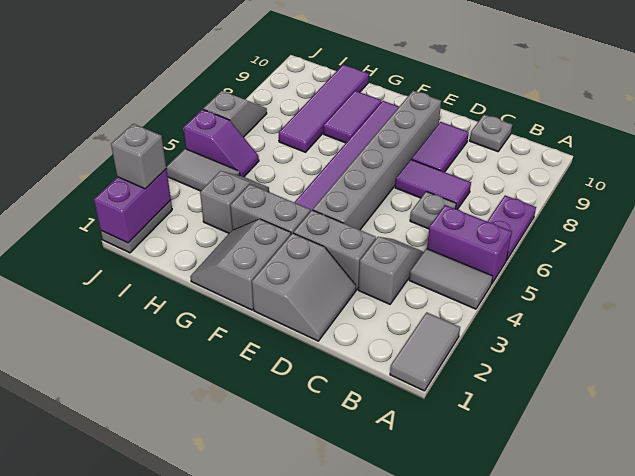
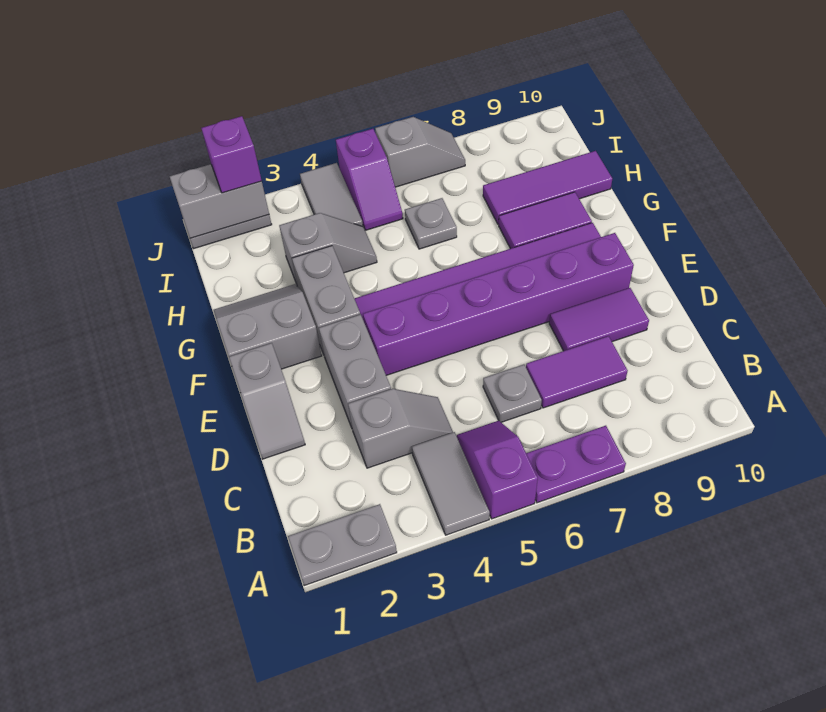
grey 1x2 tile [390,312,460,391] -> grey 1x2 plate [288,504,397,586]
purple 1x2 brick [427,205,512,284] -> purple 1x2 slope [457,421,538,519]
purple 1x2 tile [395,159,471,209] -> purple 1x2 tile turned to [526,336,628,408]
grey 1x1 plate [470,114,512,152] -> grey 1x1 plate moved to [405,198,457,249]
grey 2x2 slope [252,233,356,341] -> grey 1x2 slope [229,343,305,459]
grey 1x6 brick [313,91,441,230] -> purple 1x6 brick [363,233,634,375]
purple 1x4 tile [279,64,369,152] -> purple 1x3 tile [483,151,612,224]
purple 1x2 brick [94,169,171,243] -> grey 1x2 brick [170,164,269,238]
grey 1x1 brick [111,124,166,189] -> purple 1x1 brick [201,116,262,193]

